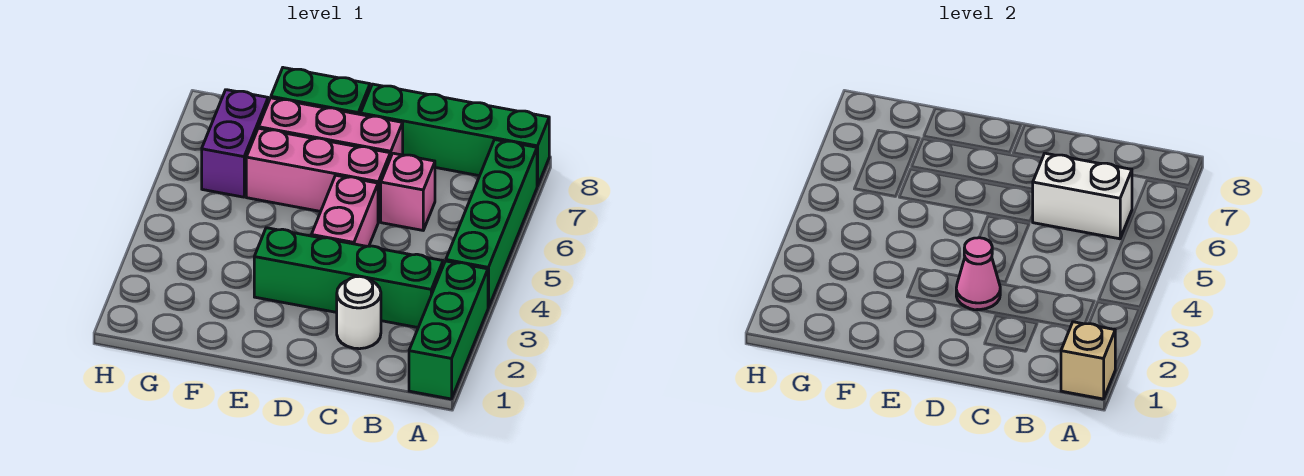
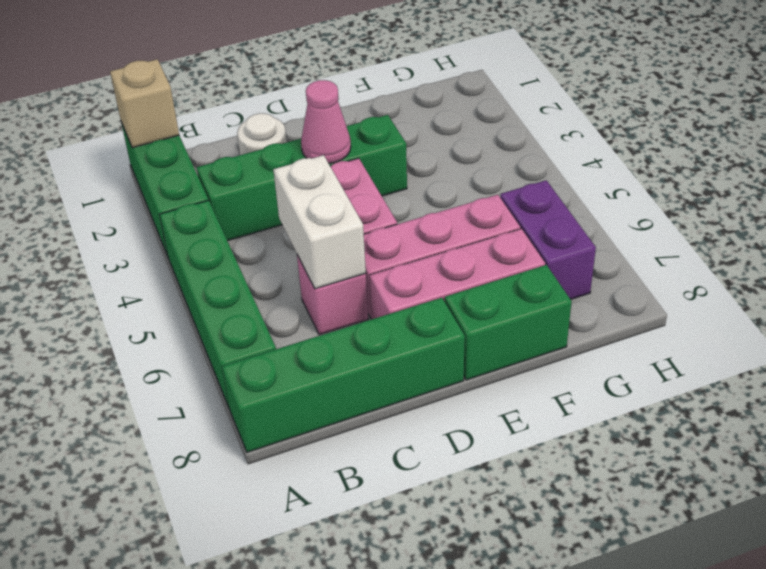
white 1x2 brick [1033,153,1132,239] -> white 1x2 brick turned to [273,155,366,289]

